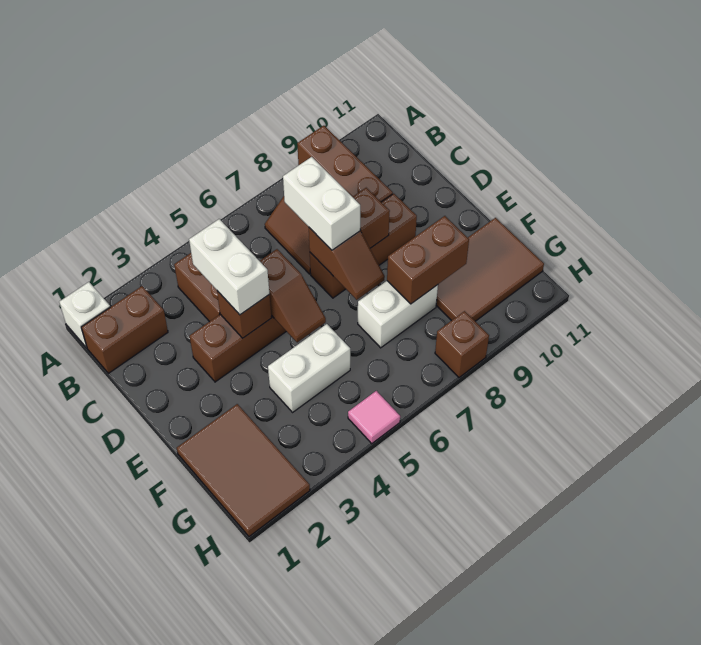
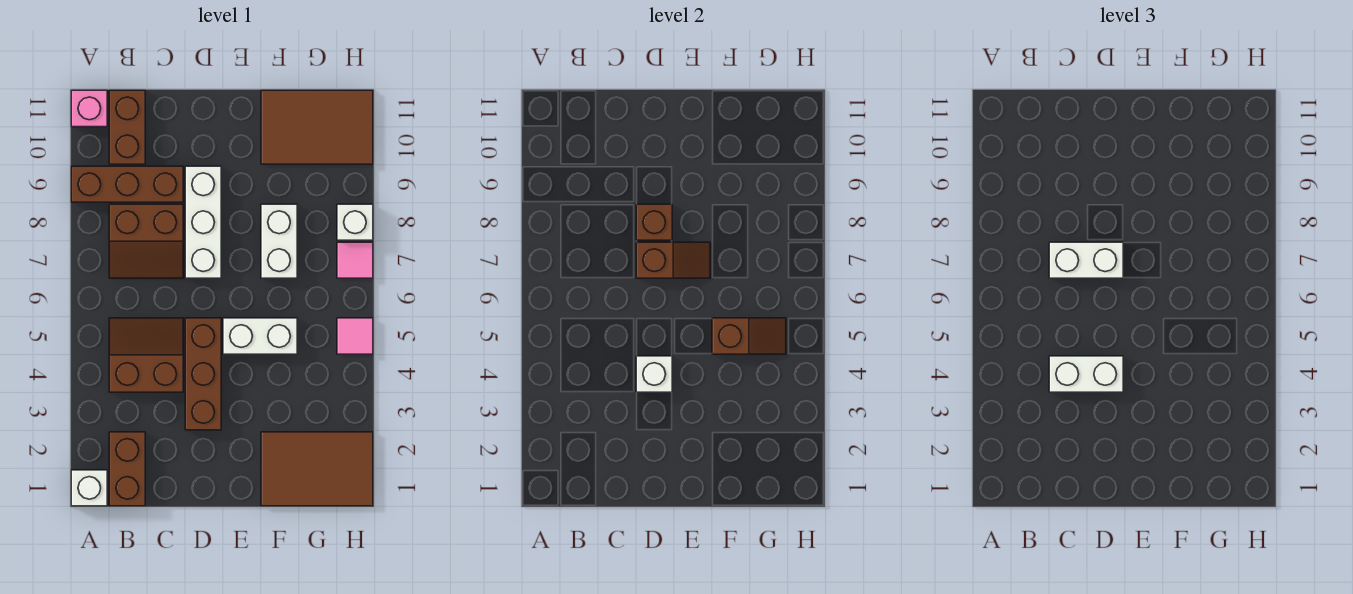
none -> pink 1x1 brick [71,90,107,127]
brown 1x1 brick [217,291,271,338] -> white 1x1 brick [636,356,672,392]
brown 1x2 slope [260,249,326,342] -> brown 1x2 slope moved to [712,318,786,354]
brown 1x3 brick [310,194,417,298] -> white 1x3 brick [185,166,221,278]
white 1x2 brick [268,324,350,412] -> white 1x2 brick turned to [223,318,297,354]
brown 1x2 brick [387,216,469,304] -> brown 1x2 brick moved to [109,90,145,164]
brown 2x3 tile [436,218,544,321] -> brown 2x3 tile turned to [261,90,373,164]
none -> pink 1x1 tile [337,242,373,278]
brown 1x1 brick [435,311,489,377] -> white 1x1 brick [337,204,373,240]

